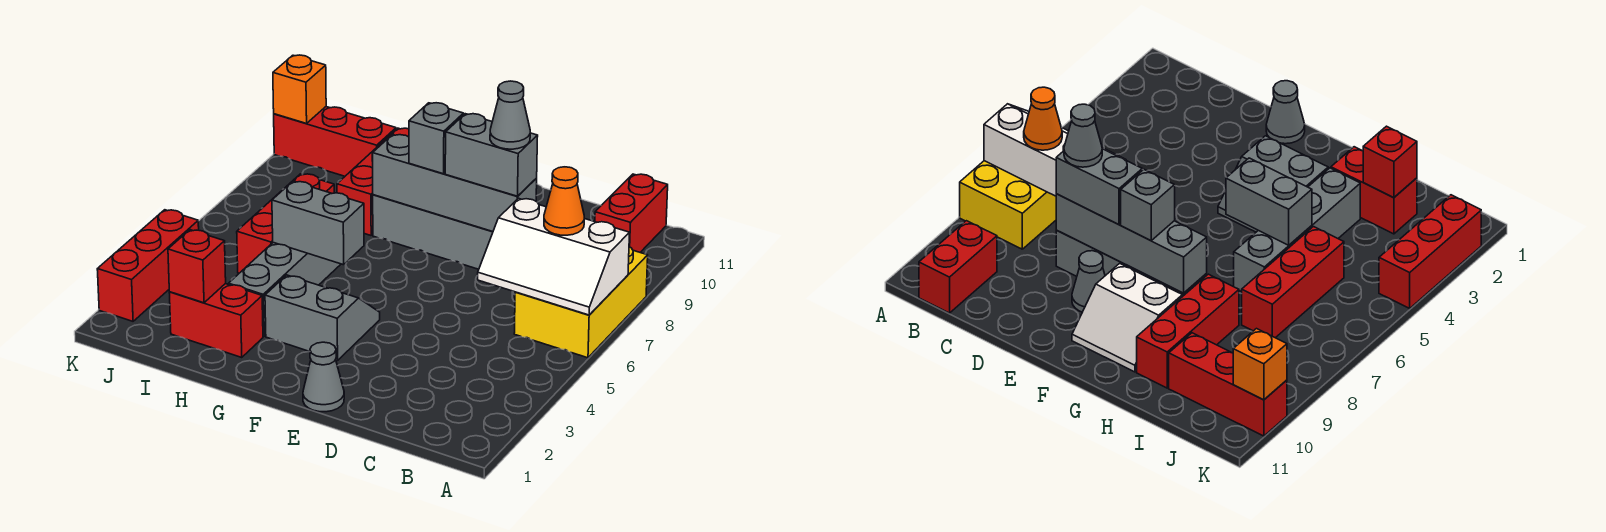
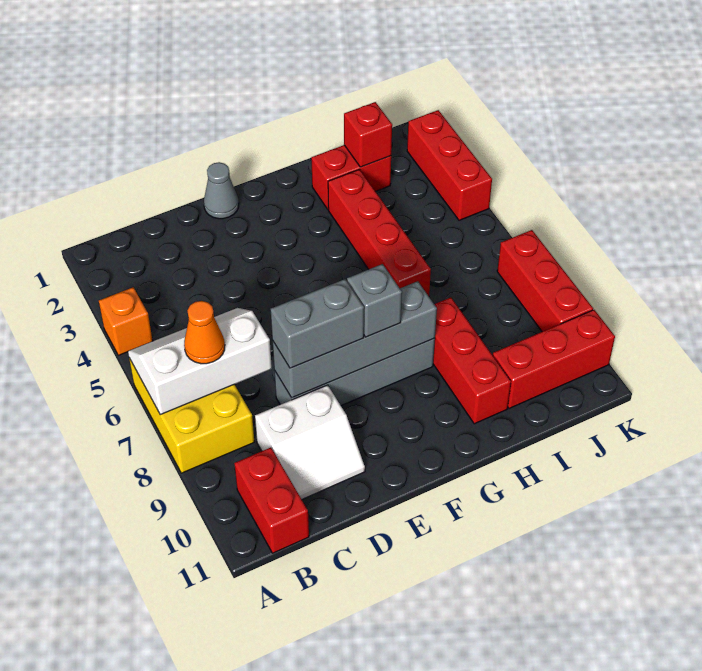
grey 1x1 cone [490,81,530,149] -> none
grey 1x1 cone [1072,251,1105,312] -> none
grey 2x2 slope [265,275,380,361] -> none
white 2x2 slope [1072,263,1182,372] -> white 2x2 slope moved to [255,385,365,499]
grey 1x2 brick [272,181,364,265] -> none
grey 1x4 brick [228,243,341,336] -> red 1x4 brick [328,169,431,296]
red 1x3 brick [237,174,334,273] -> red 1x3 brick moved to [497,230,593,332]
orange 1x1 brick [273,55,326,123] -> orange 1x1 brick moved to [99,287,153,355]

